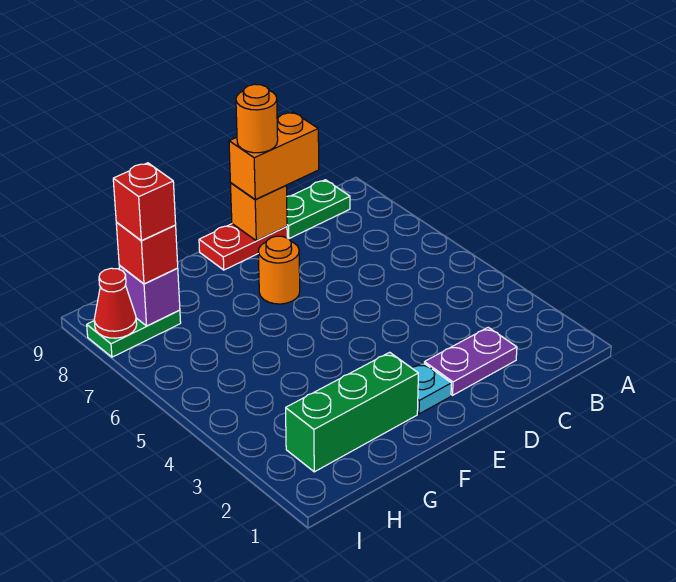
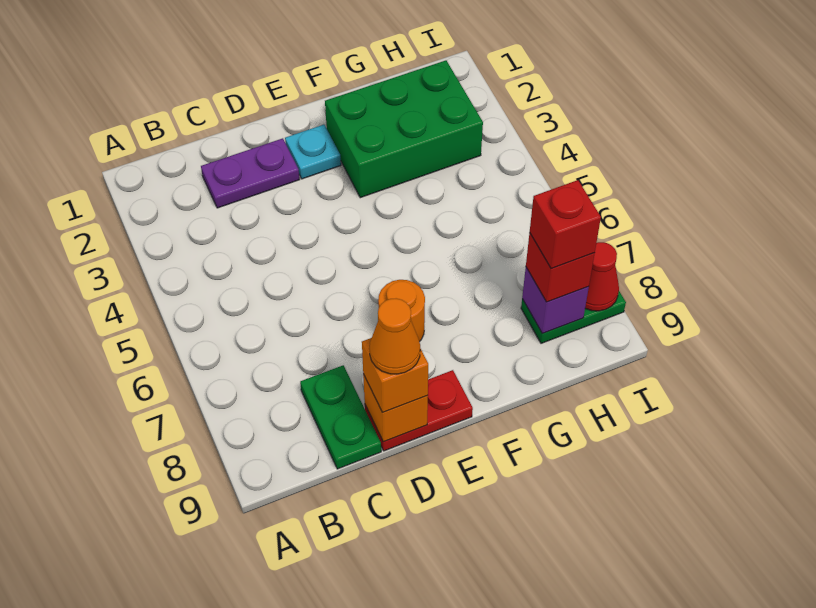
green 1x2 plate [287,180,350,239] -> green 1x2 plate turned to [300,365,381,469]
orange 1x2 brick [229,112,319,199] -> orange 1x1 brick [362,338,428,413]
orange 1x1 round brick [236,84,278,153] -> orange 1x1 cone [370,298,420,374]
green 1x3 brick [286,352,418,472] -> green 2x3 brick [325,60,483,198]

